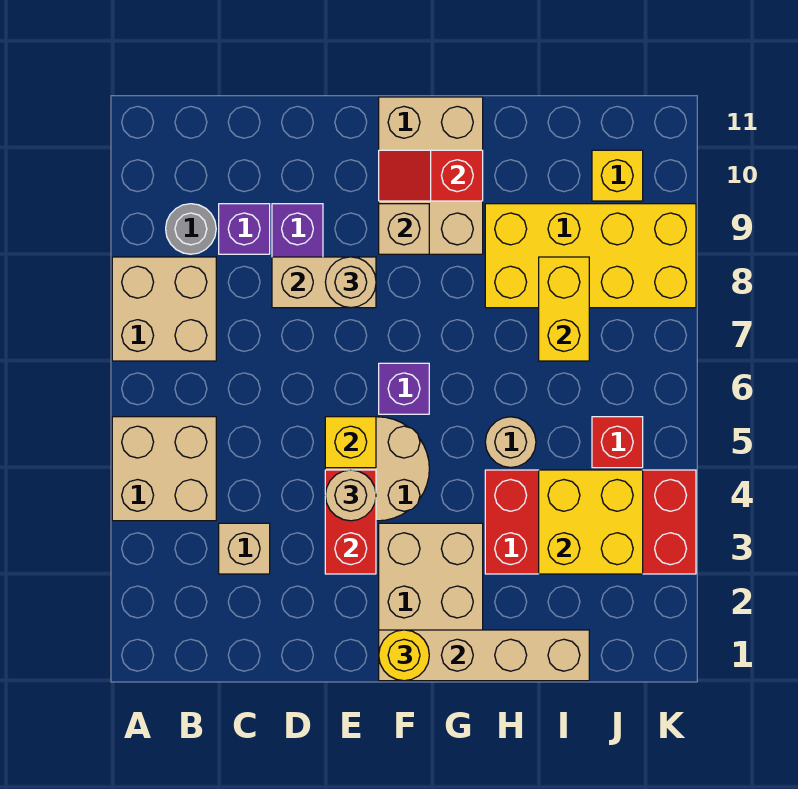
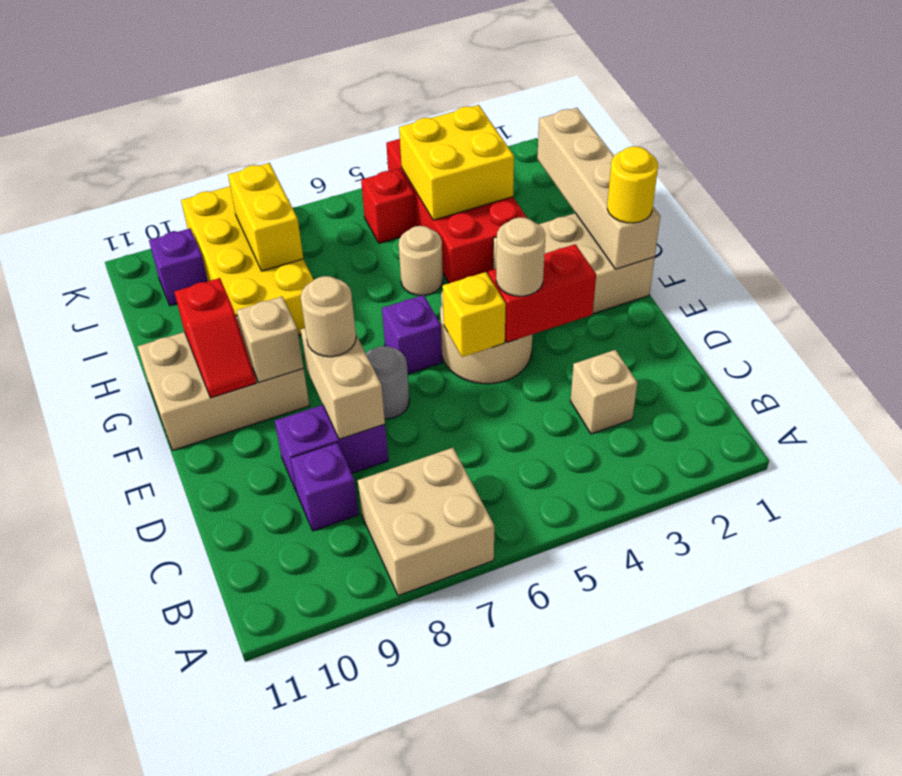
tan 2x2 brick [112,417,216,521] -> none
grey 1x1 round brick [166,204,216,254] -> grey 1x1 round brick moved to [366,346,409,419]
yellow 1x2 brick [539,257,589,361] -> yellow 1x2 brick turned to [228,163,303,271]
yellow 1x1 brick [592,150,643,201] -> purple 1x1 brick [149,229,208,306]

